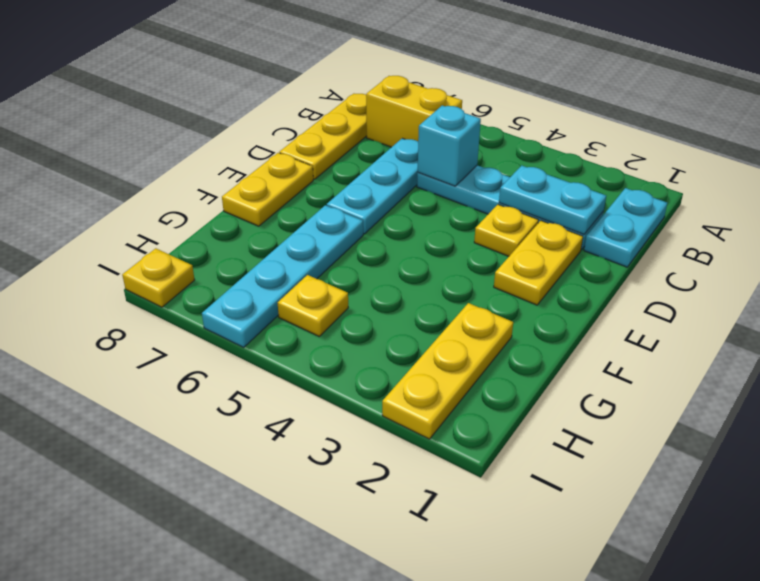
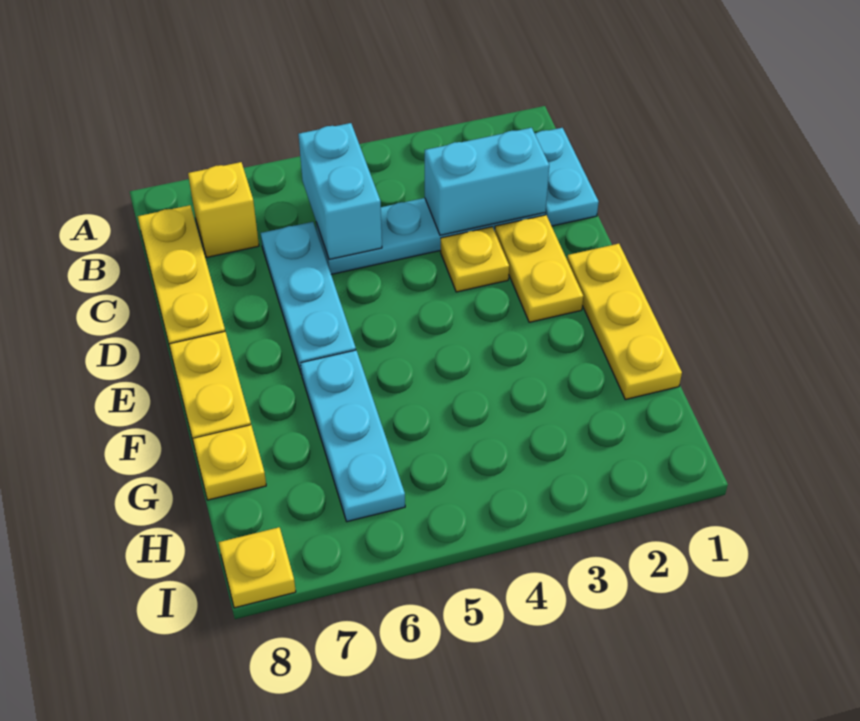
yellow 1x2 brick [366,76,462,147] -> yellow 1x1 brick [188,162,259,257]
cyan 1x2 plate [499,165,606,234] -> cyan 1x2 brick [425,128,549,235]
cyan 1x1 brick [418,105,481,186] -> cyan 1x2 brick [298,123,382,259]
cyan 1x4 plate [202,205,363,347] -> cyan 1x3 plate [301,350,405,522]
yellow 1x3 plate [382,303,513,439] -> yellow 1x3 plate moved to [567,244,682,400]
yellow 1x1 plate [278,275,348,337] -> yellow 1x1 plate moved to [193,425,266,500]

